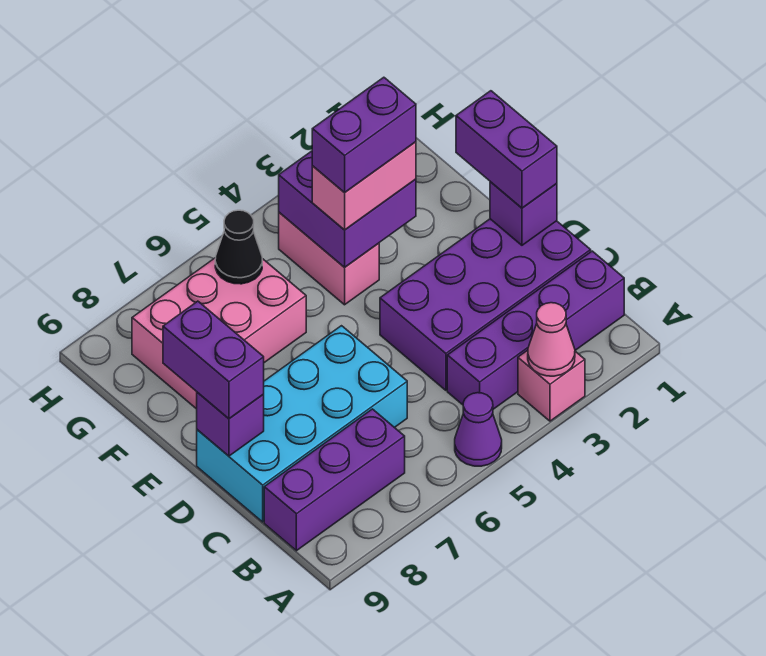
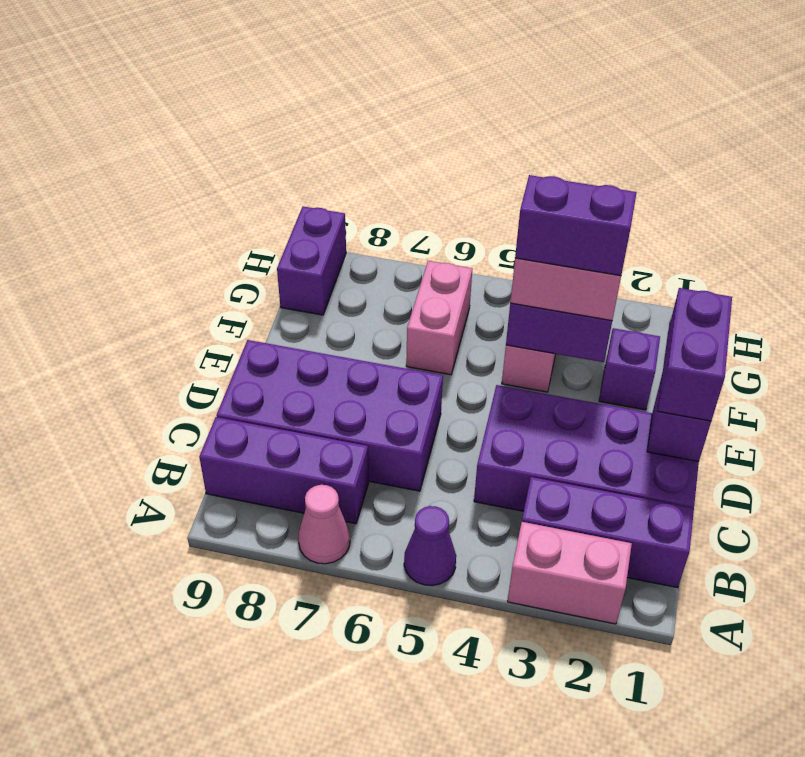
pink 1x1 brick [518,350,585,421] -> pink 1x2 brick [508,522,632,624]
pink 1x1 cone [528,303,575,376] -> pink 1x1 cone moved to [298,485,350,564]
purple 1x4 brick [447,251,624,409] -> purple 1x3 brick [522,477,694,588]
cyan 2x4 brick [197,326,407,522] -> purple 2x4 brick [216,340,443,491]
purple 1x1 brick [197,392,264,456] -> purple 1x1 brick moved to [599,328,660,410]
purple 1x2 brick [163,301,264,419] -> purple 1x2 brick moved to [277,206,346,315]
pink 2x3 brick [132,258,306,409] -> pink 1x2 brick [406,261,472,375]
black 1x1 cone [215,210,262,284] -> none

